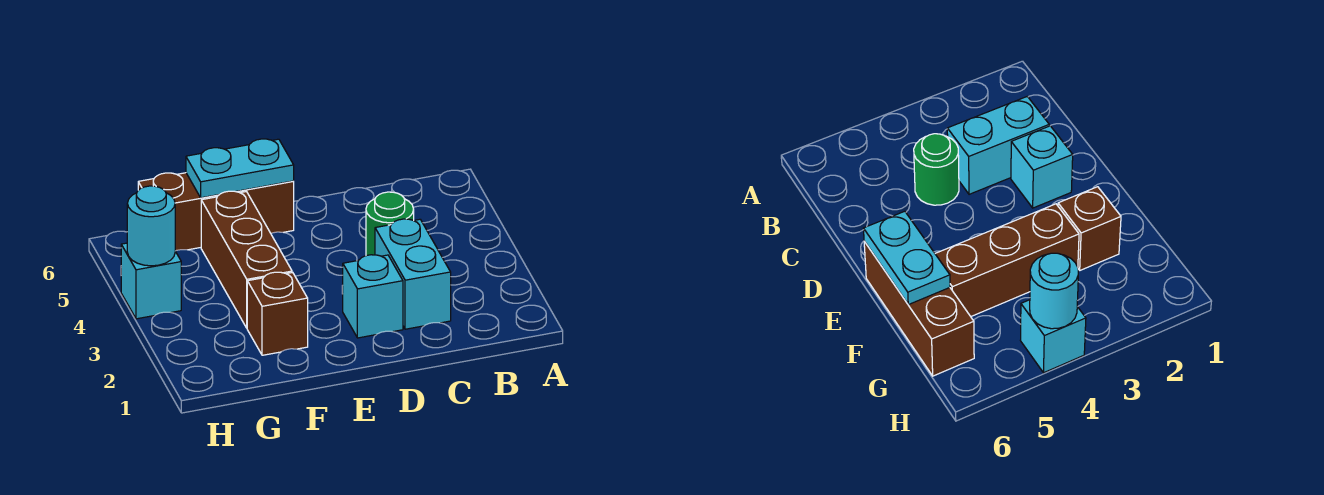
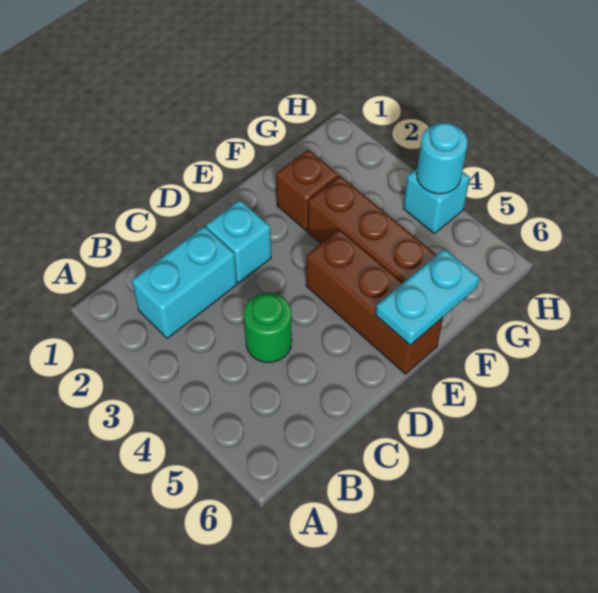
cyan 1x2 brick [375,219,451,329] -> cyan 1x2 brick turned to [132,226,237,338]
brown 1x3 brick [138,173,294,251] -> brown 1x3 brick turned to [306,229,443,374]

